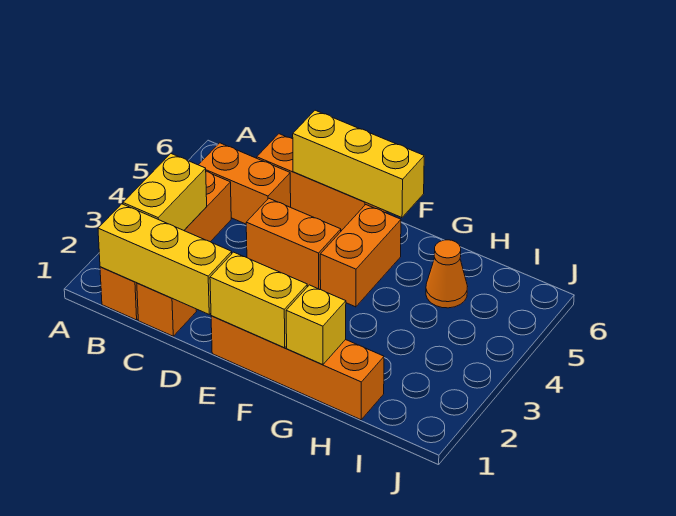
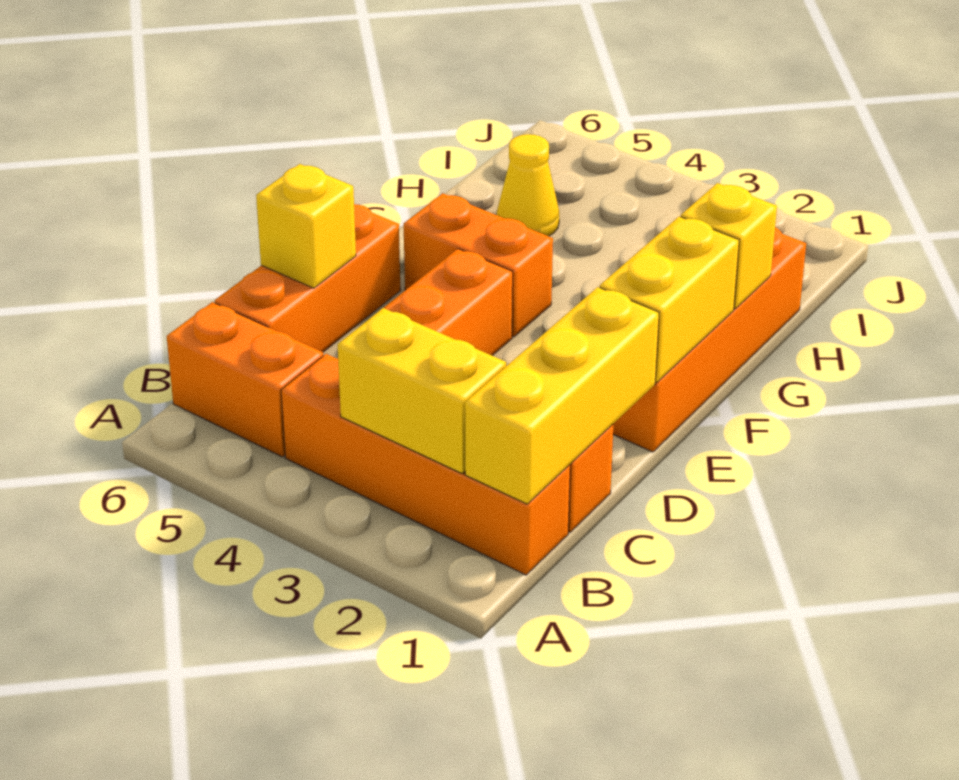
orange 1x2 brick [199,143,291,224] -> orange 1x2 brick turned to [167,302,323,457]
yellow 1x3 brick [293,110,424,218] -> yellow 1x1 brick [256,164,356,288]
orange 1x1 cone [426,240,468,308] -> yellow 1x1 cone [497,134,559,236]

